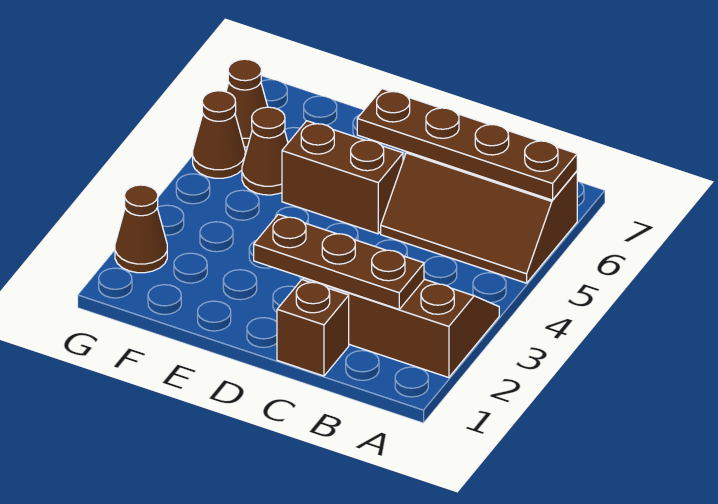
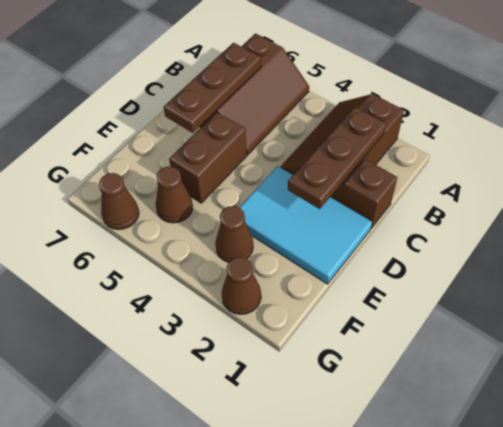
brown 1x4 plate [357,89,577,200] -> brown 1x3 plate [164,43,261,133]
none -> cyan 2x3 tile [239,166,372,284]
brown 1x1 cone [193,91,245,178] -> brown 1x1 cone moved to [215,206,253,262]

